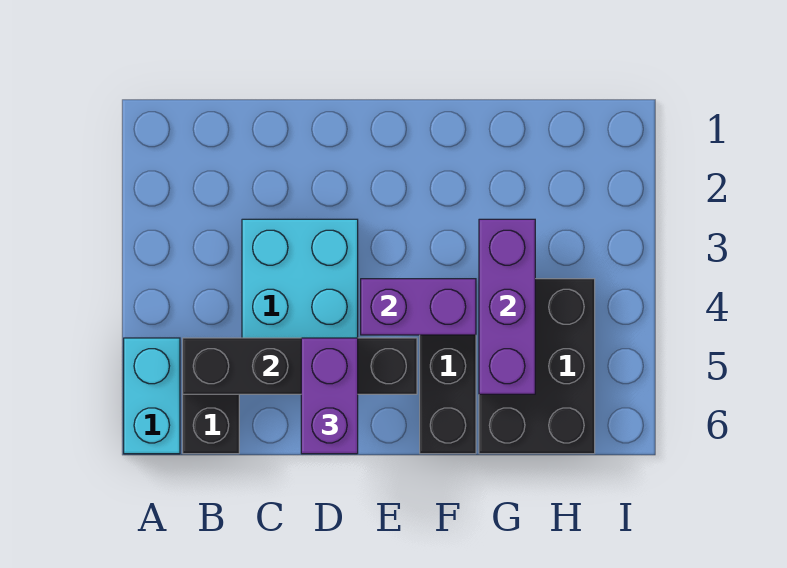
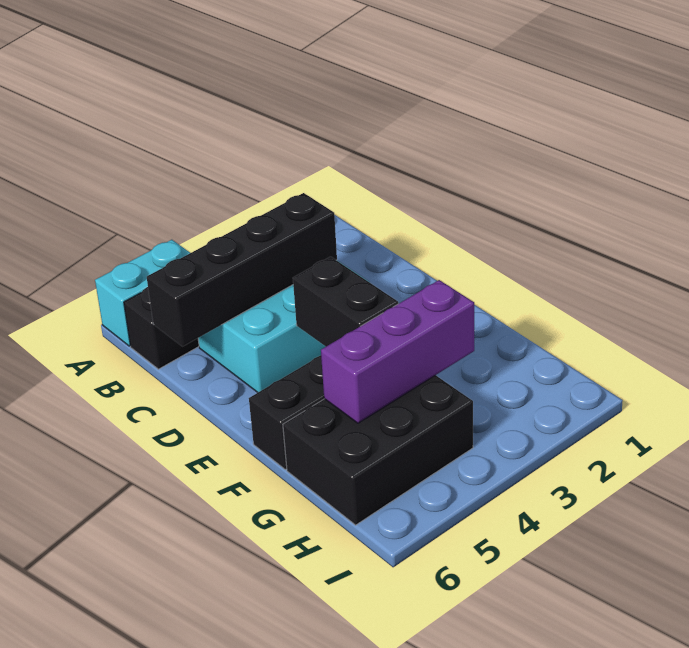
black 1x4 brick [183,338,417,394] -> black 1x4 brick turned to [147,193,337,347]
purple 1x2 brick [301,338,358,454] -> none
purple 1x2 brick [361,279,476,335] -> black 1x2 brick [293,257,399,346]

